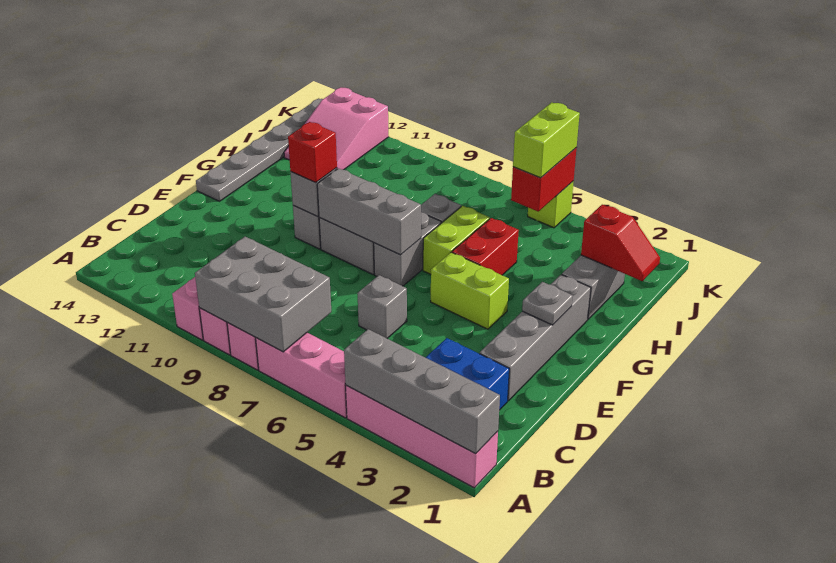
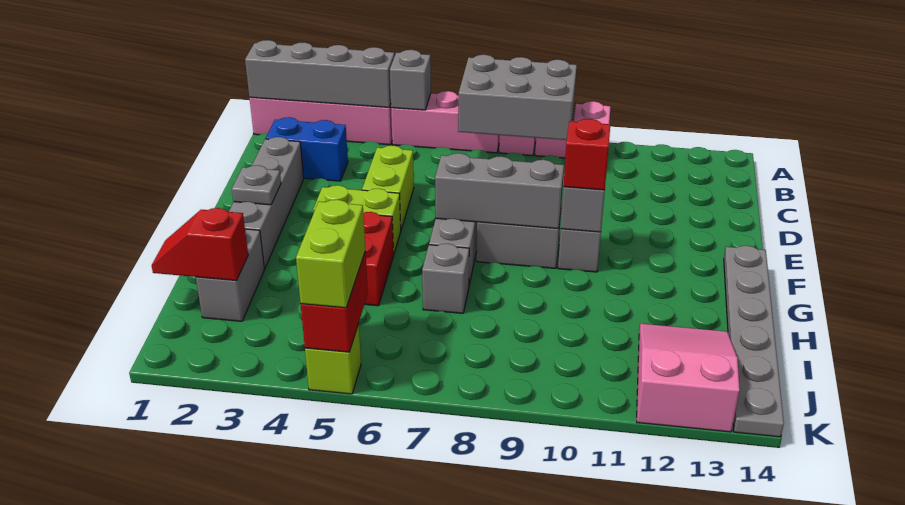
grey 1x1 brick [357,275,407,338] -> grey 1x1 brick moved to [390,50,431,110]
lime 1x2 brick [423,206,490,274] -> lime 1x2 brick moved to [362,146,414,229]

